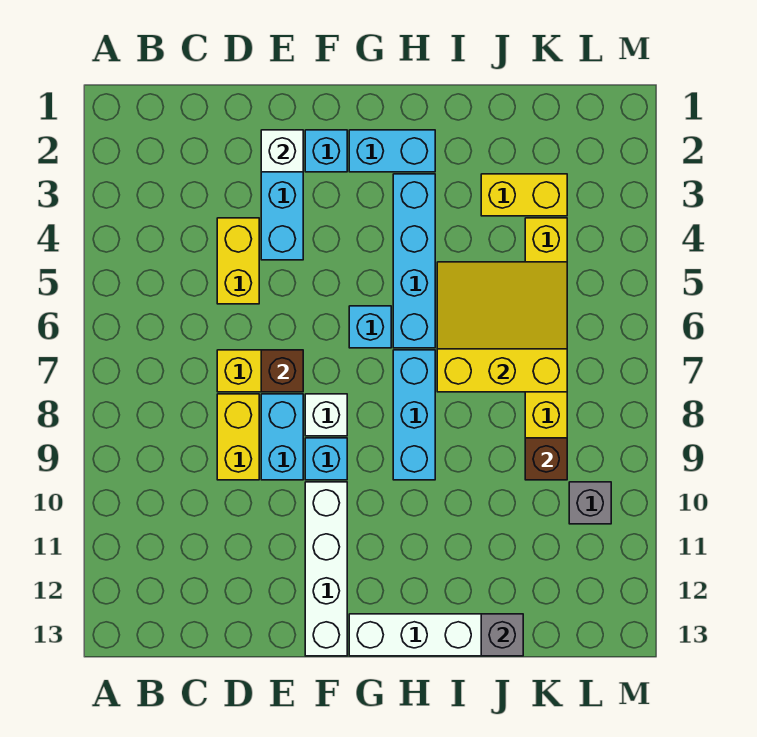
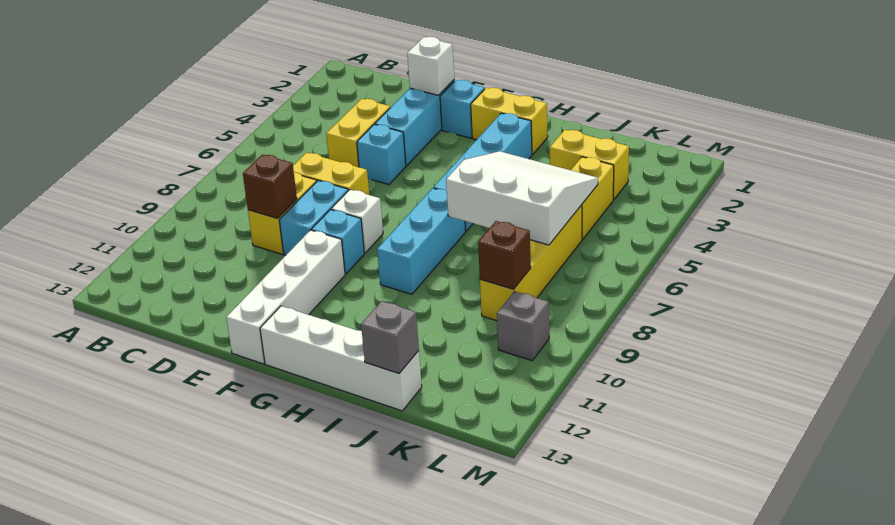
brown 1x1 brick [261,350,303,392] -> brown 1x1 brick moved to [243,154,297,218]
cyan 1x2 brick [349,130,435,172] -> yellow 1x2 brick [471,88,548,155]
cyan 1x1 brick [349,306,391,348] -> cyan 1x1 brick moved to [357,124,406,185]
yellow 3x3 slope [437,262,567,392] -> white 3x3 slope [446,151,598,245]

